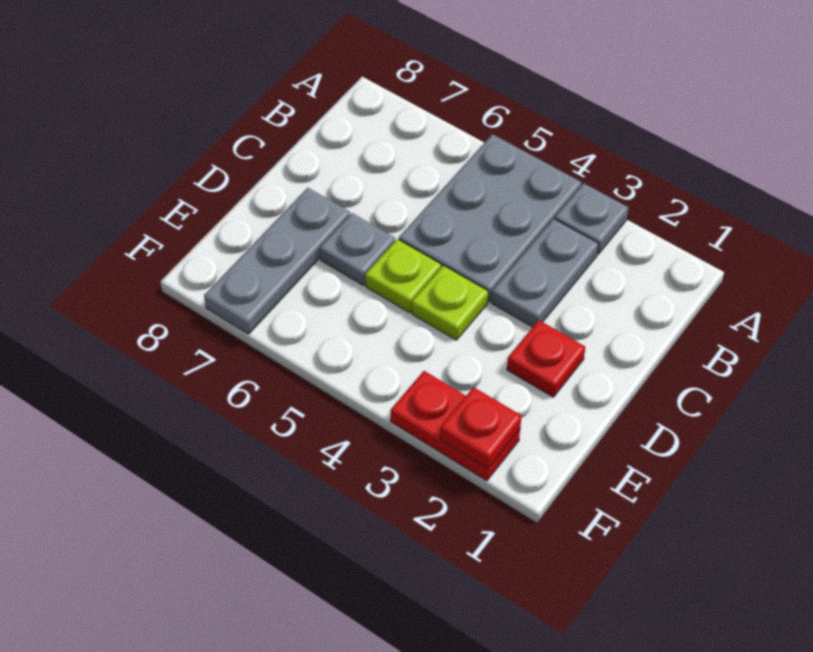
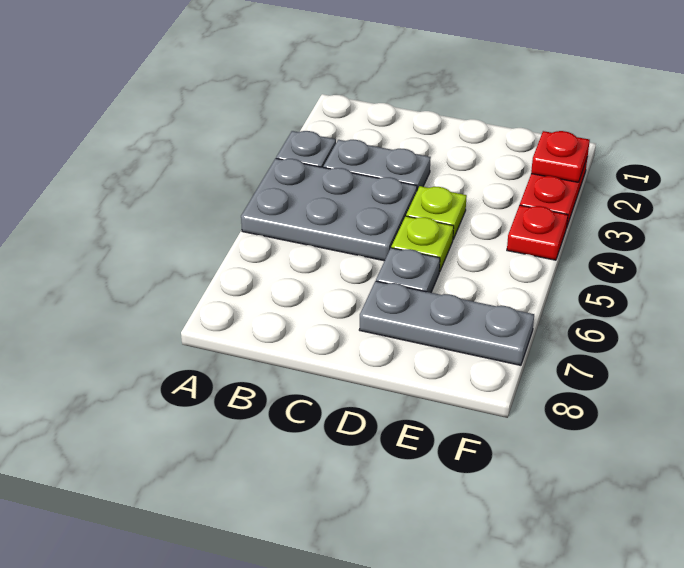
red 1x1 plate [507,320,585,397] -> red 1x1 plate moved to [507,205,568,260]

